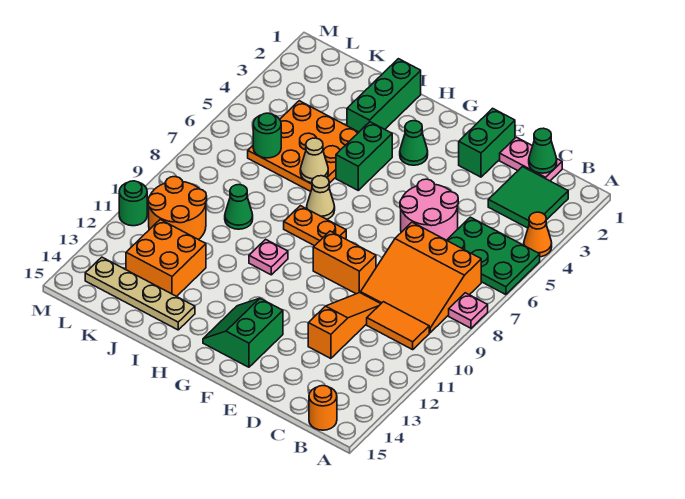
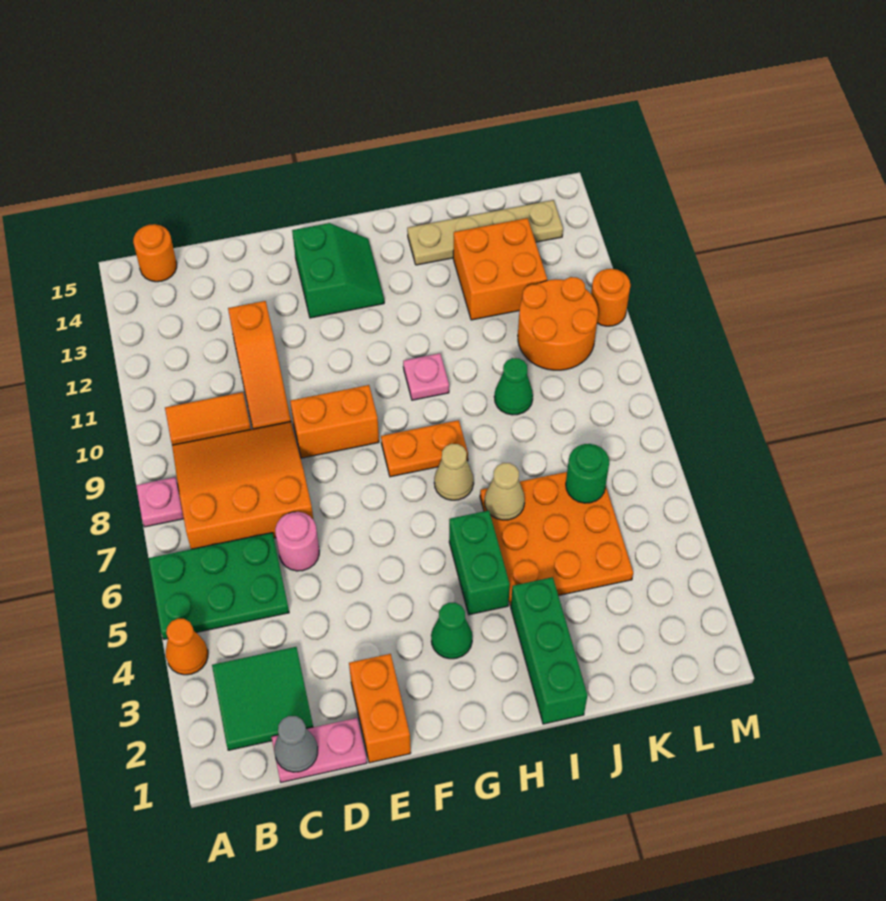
green 1x1 cone [529,128,557,173] -> grey 1x1 cone [274,716,318,772]
pink 2x2 round brick [400,179,458,240] -> pink 1x1 round brick [275,512,319,571]
green 1x2 brick [459,108,515,177] -> orange 1x2 brick [349,654,411,763]
green 1x1 round brick [119,181,147,226] -> orange 1x1 round brick [591,269,630,326]

